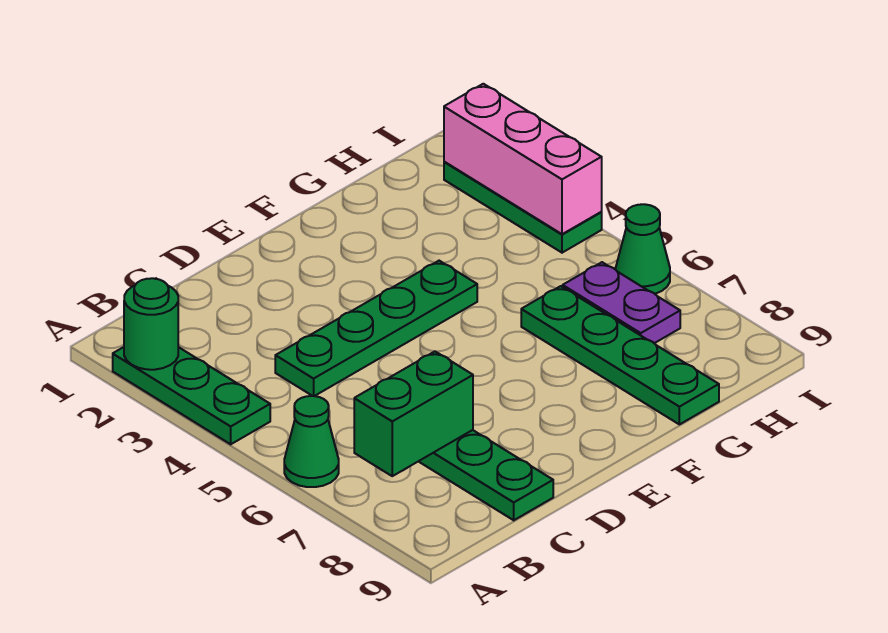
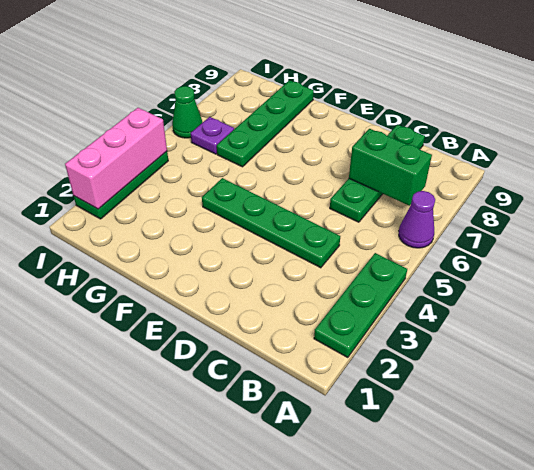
green 1x1 round brick [124,278,178,370] -> none
green 1x1 cone [284,396,339,487] -> purple 1x1 cone [399,191,435,248]
purple 1x2 plate [563,262,680,343] -> purple 1x1 plate [191,117,234,154]

